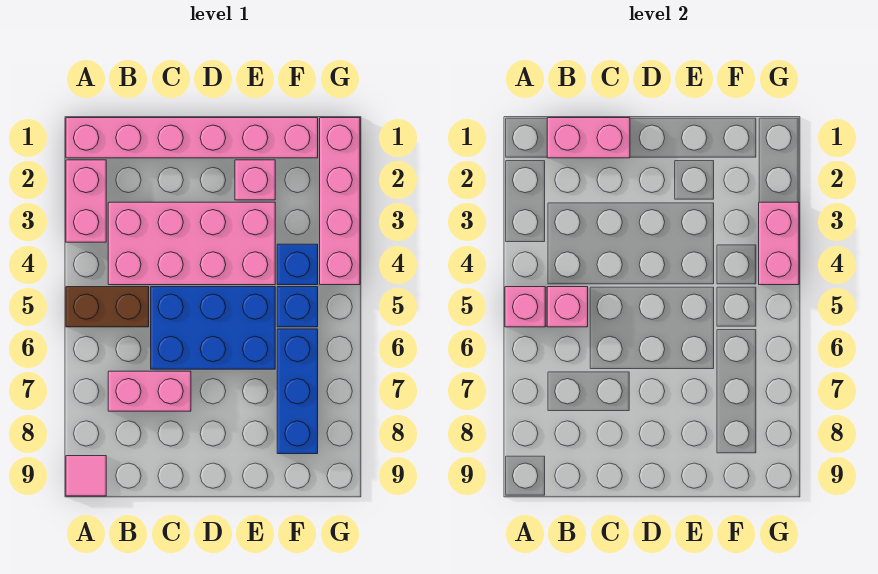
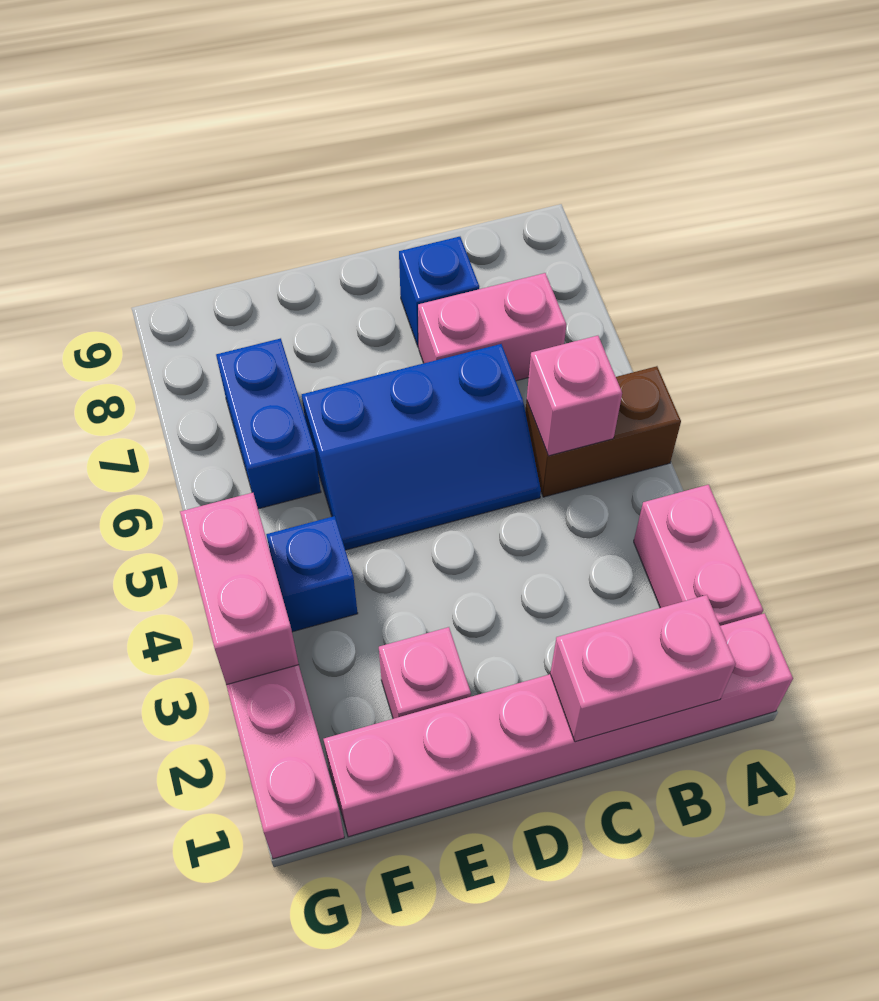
pink 1x1 brick [505,287,545,327] -> none
pink 1x1 tile [66,456,106,496] -> none
pink 2x4 brick [108,202,275,285] -> none
blue 2x3 brick [151,287,275,369] -> blue 2x3 slope [302,344,541,550]
blue 1x1 brick [277,287,318,327] -> blue 1x1 brick moved to [399,237,479,347]
blue 1x3 brick [277,329,318,454] -> blue 1x2 brick [216,338,321,509]

